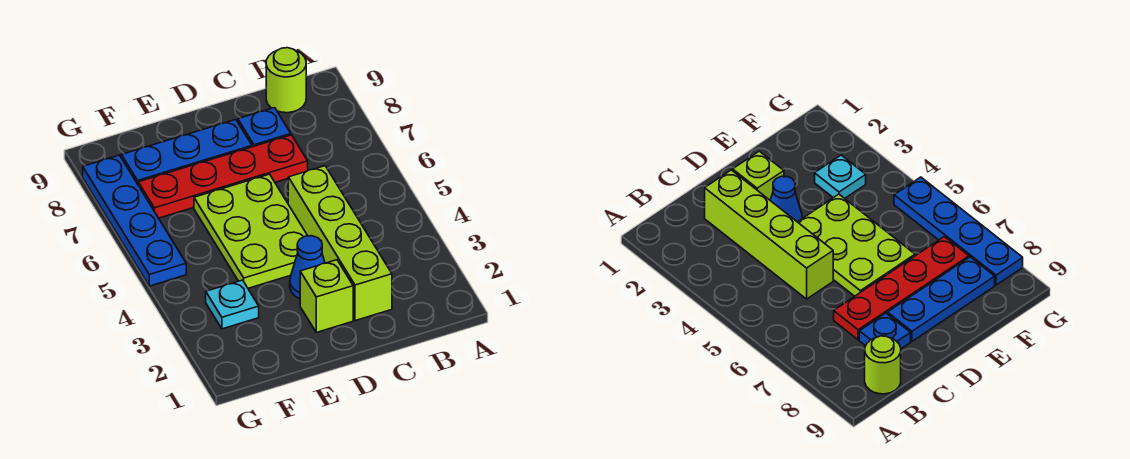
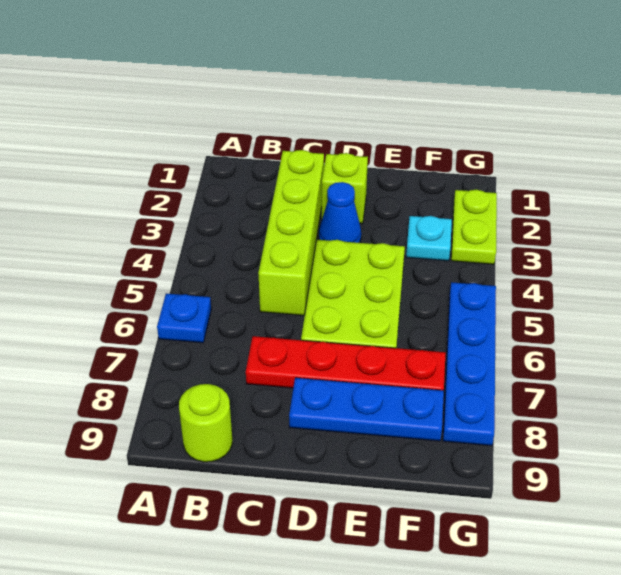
blue 1x1 plate [238,108,291,147] -> blue 1x1 plate moved to [157,293,211,343]
none -> lime 1x2 plate [451,190,497,264]

